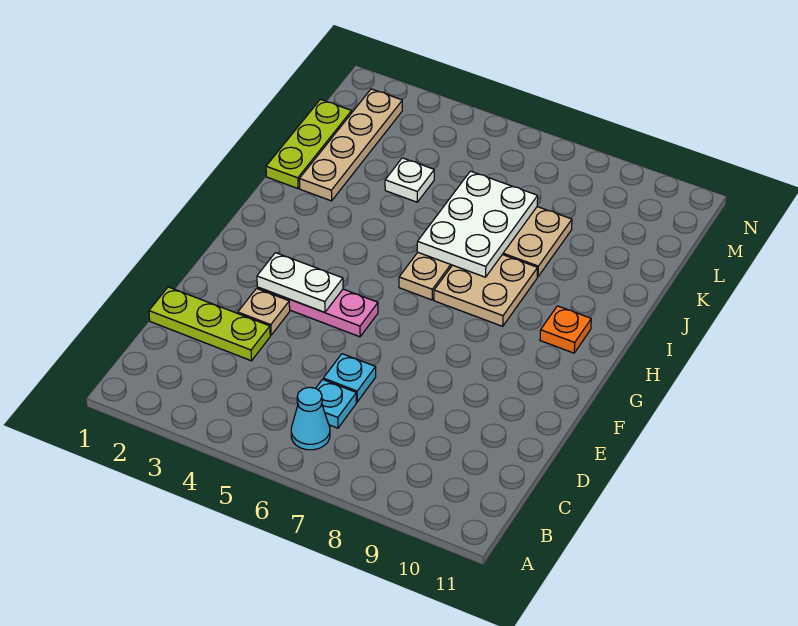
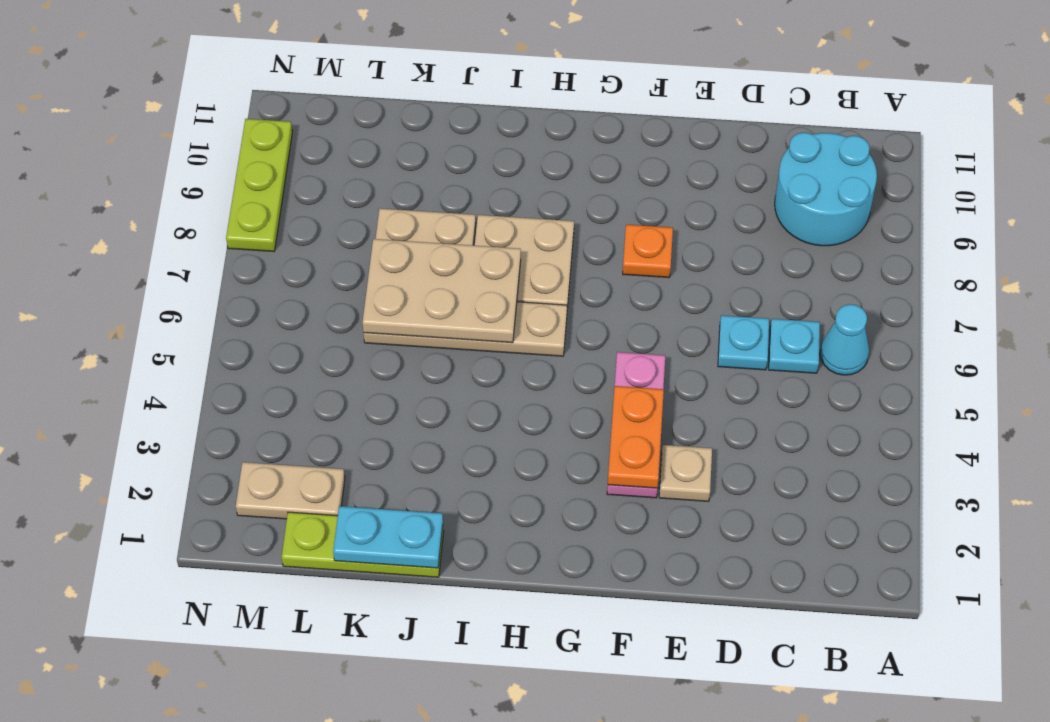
none -> cyan 2x2 round brick [775,133,877,246]
lime 1x3 plate [149,287,270,361] -> lime 1x3 plate moved to [226,119,292,252]
white 1x2 plate [257,253,343,312] -> orange 1x2 plate [608,386,664,488]
orange 1x1 plate [540,306,591,353] -> orange 1x1 plate moved to [623,224,673,278]
white 2x3 plate [417,171,538,277] -> tan 2x3 plate [362,239,521,343]
none -> cyan 1x2 plate [333,506,443,568]
tan 1x4 plate [299,89,402,201] -> tan 1x2 plate [236,462,345,519]
white 1x1 plate [385,158,434,202] -> none

